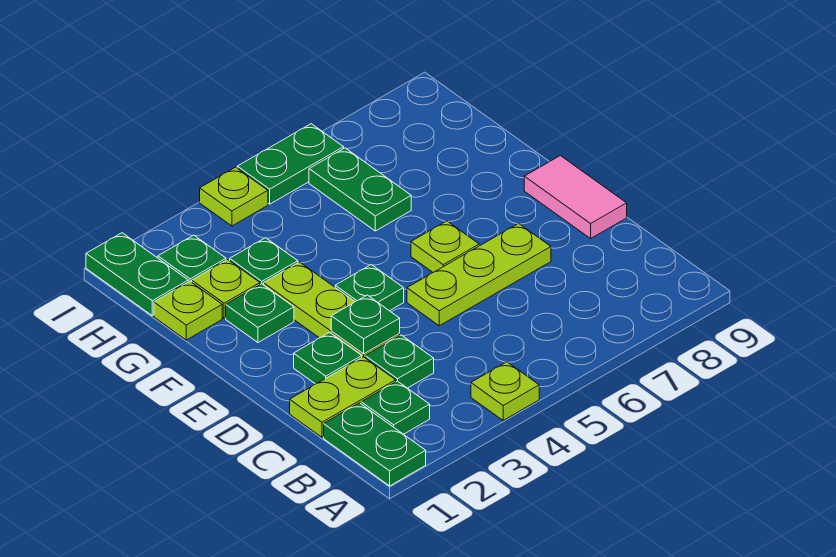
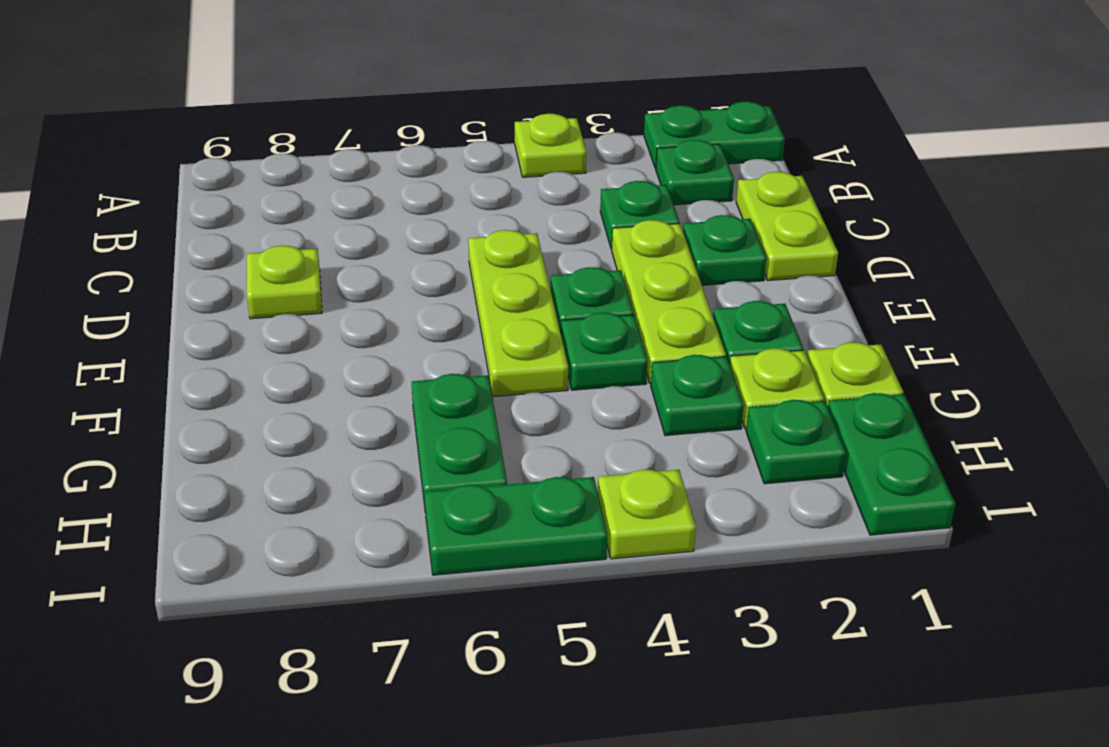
green 1x2 plate [324,403,426,486] -> green 1x2 plate turned to [644,102,785,169]
lime 1x2 plate [290,357,396,437] -> lime 1x2 plate turned to [736,172,838,281]
green 1x1 plate [331,295,400,354] -> green 1x1 plate moved to [561,313,648,390]
lime 1x3 plate [407,223,551,326] -> lime 1x3 plate turned to [468,230,568,397]
pink 1x2 tile [524,156,627,238] -> none
lime 1x1 plate [411,221,479,272] -> lime 1x1 plate moved to [247,246,322,319]

